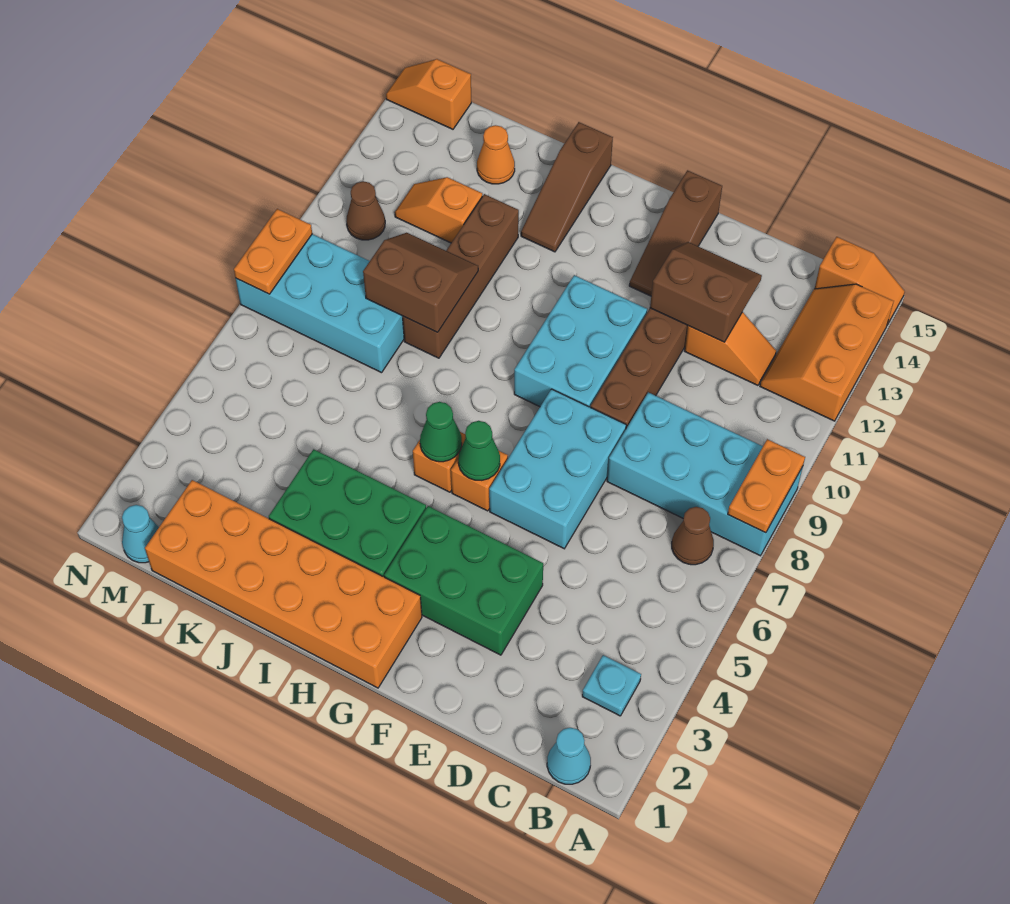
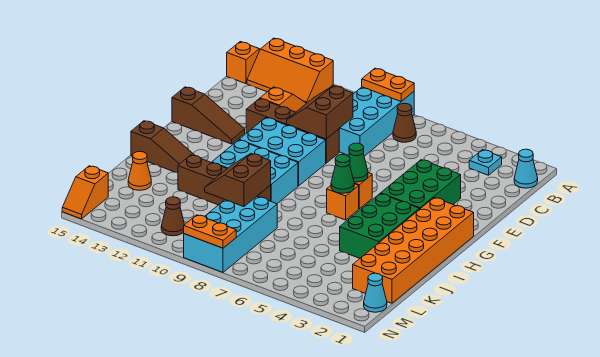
brown 2x2 slope [650,242,762,342] -> brown 2x2 slope moved to [287,86,353,139]
cyan 2x3 brick [489,389,626,549] -> cyan 2x3 brick moved to [212,140,298,204]
orange 1x2 slope [395,177,482,243] -> none

